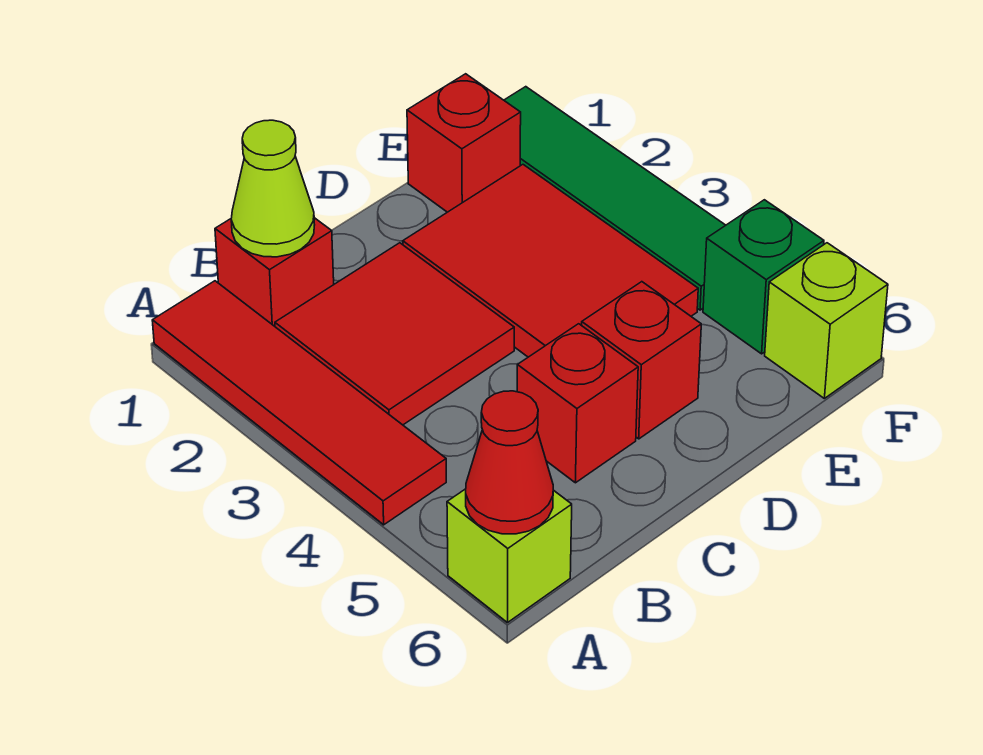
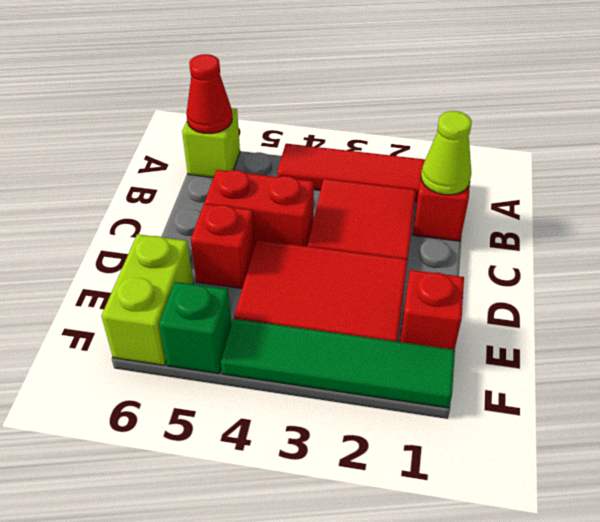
red 1x1 brick [517,324,638,483] -> red 1x2 brick [204,170,314,246]
lime 1x1 brick [765,243,888,398] -> lime 1x2 brick [101,234,193,365]

